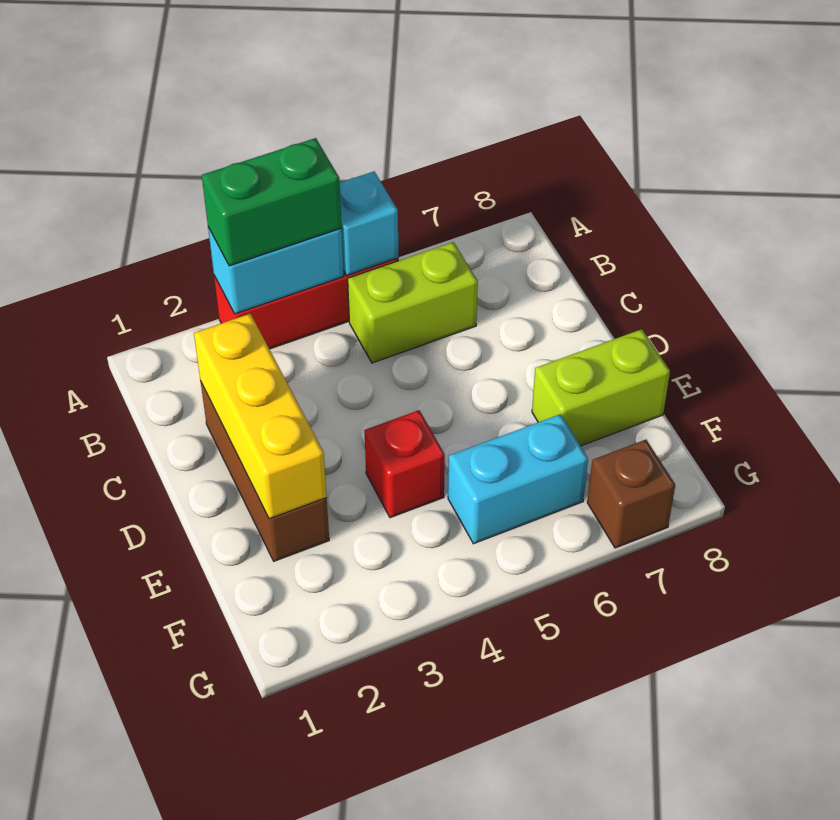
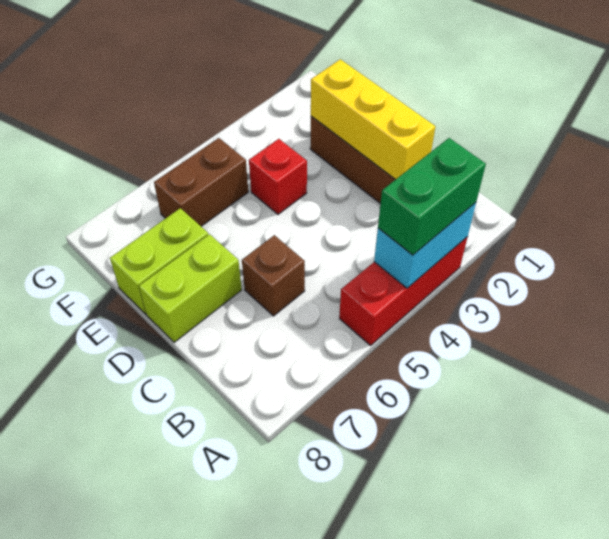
cyan 1x1 brick [340,172,398,276] -> none
lime 1x2 brick [348,242,478,363] -> lime 1x2 brick moved to [139,234,242,342]
cyan 1x2 brick [448,414,588,544] -> brown 1x2 brick [154,138,248,226]
brown 1x1 brick [587,440,675,548] -> brown 1x1 brick moved to [242,235,305,316]

